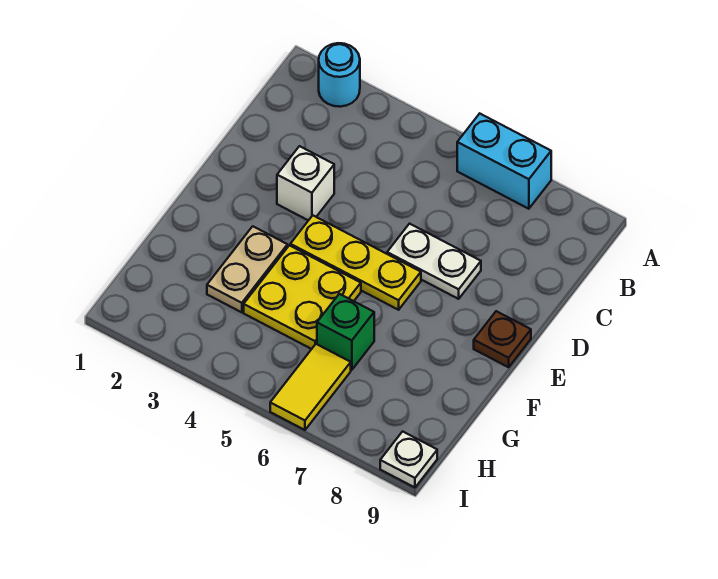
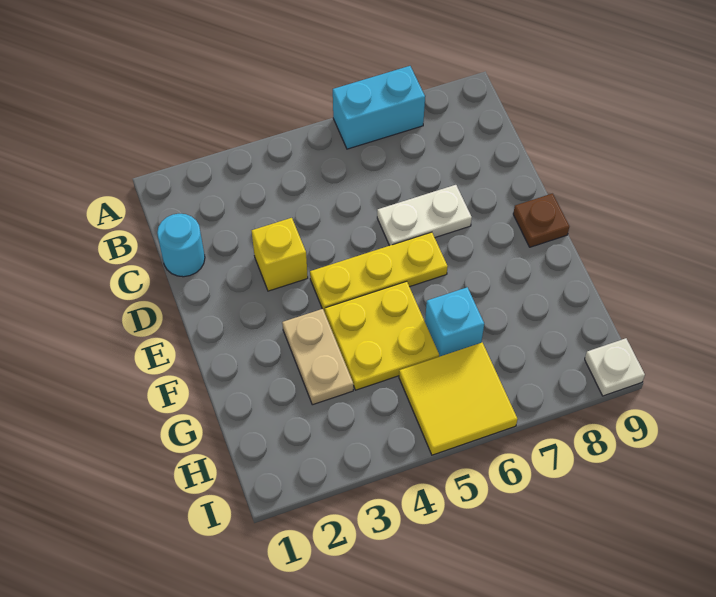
cyan 1x1 round brick [319,43,360,107] -> cyan 1x1 round brick moved to [157,214,205,277]
white 1x1 brick [277,146,334,220] -> yellow 1x1 brick [252,218,308,291]
green 1x1 brick [317,294,374,370] -> cyan 1x1 brick [425,287,484,357]
yellow 1x2 tile [270,344,351,430] -> yellow 2x2 tile [399,343,518,455]

